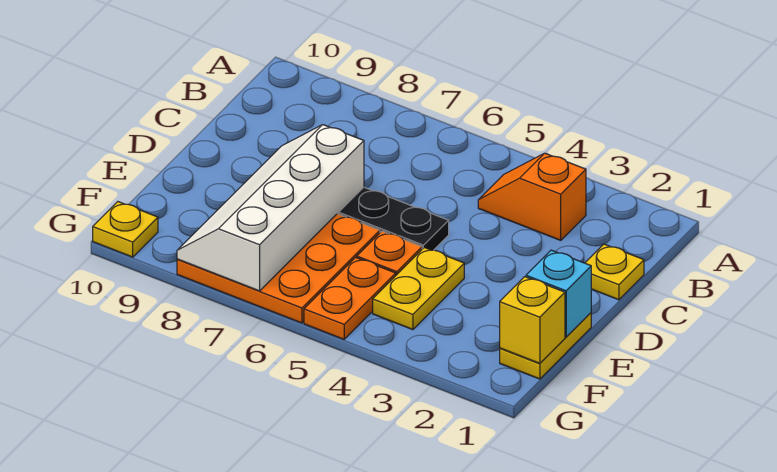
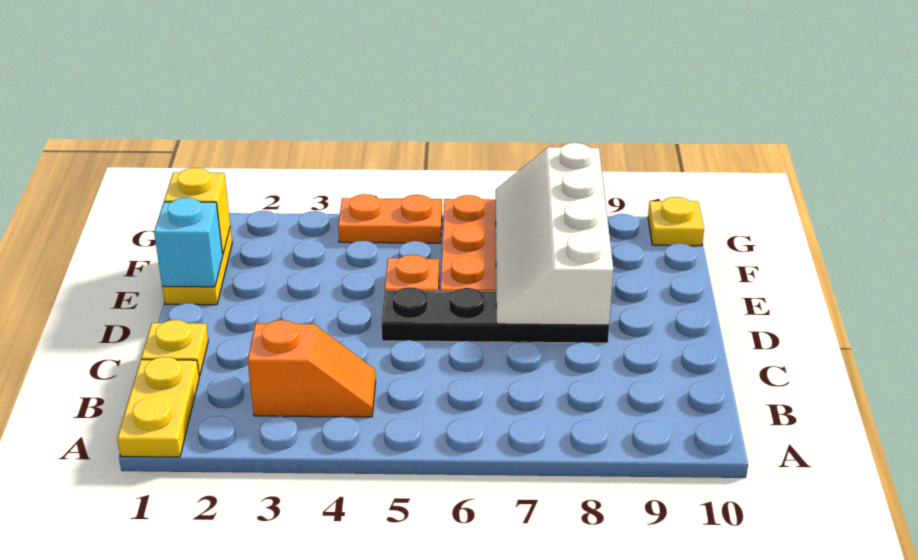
white 2x4 slope [177,125,364,291] -> white 2x4 slope turned to [496,143,613,325]
yellow 1x2 plate [373,248,464,330] -> yellow 1x2 plate moved to [117,357,199,457]
orange 1x2 plate [304,257,396,339] -> orange 1x2 plate turned to [338,194,442,243]

